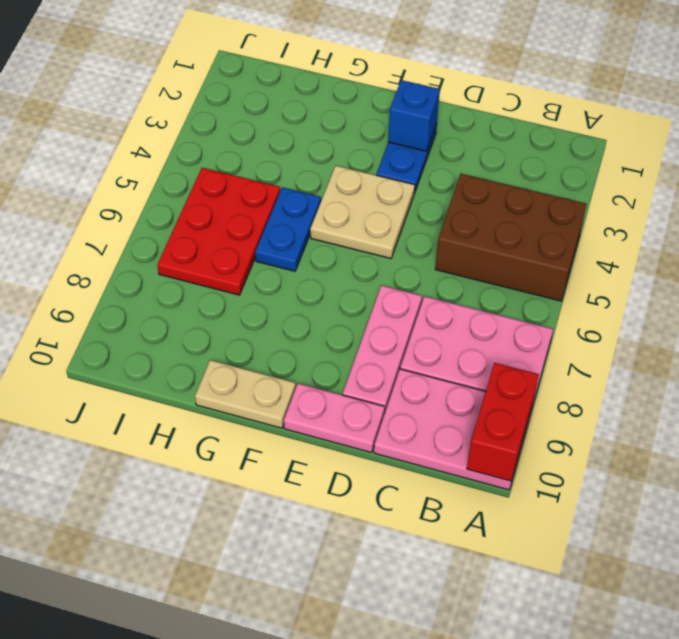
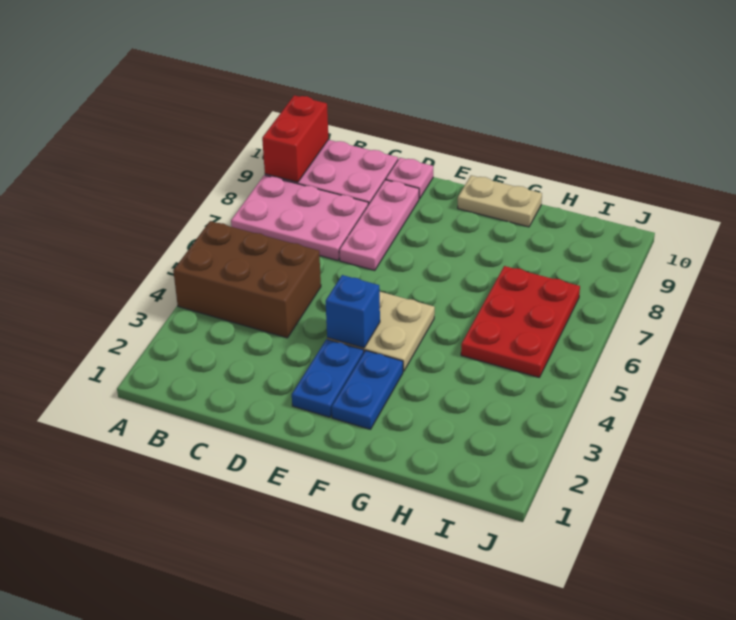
pink 1x2 plate [284,383,385,453] -> pink 1x1 plate [386,158,433,199]
blue 1x1 brick [388,80,440,151] -> blue 1x1 brick moved to [326,275,380,348]
blue 1x2 plate [255,187,321,271] -> blue 1x2 plate moved to [332,350,403,429]

